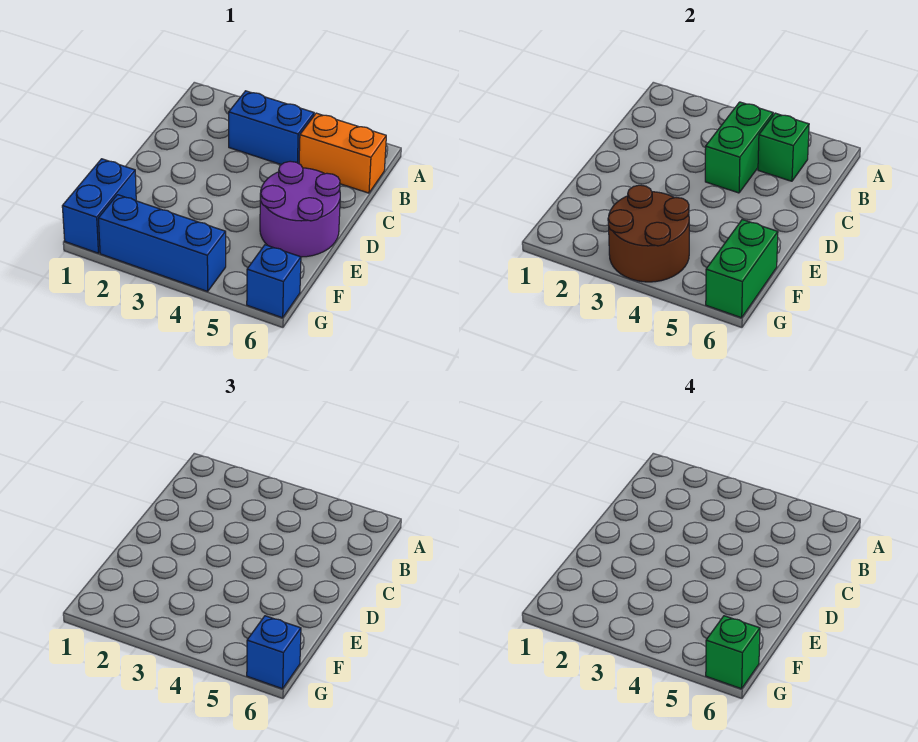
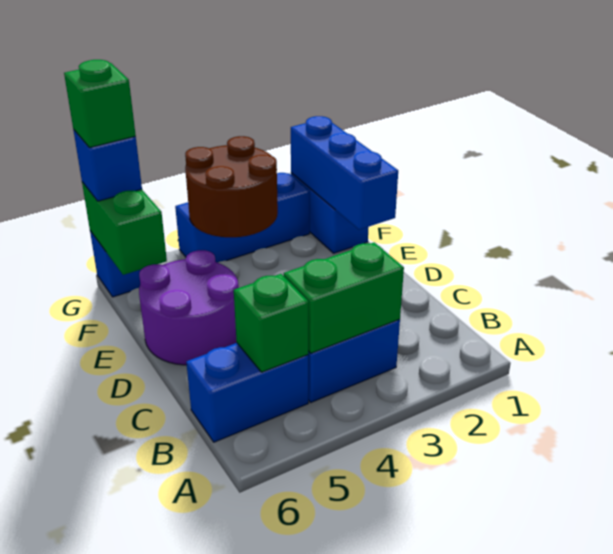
green 1x2 brick [705,102,773,193] -> green 1x2 brick turned to [284,242,404,353]
orange 1x2 brick [299,113,386,193] -> blue 1x2 brick [186,343,308,442]
none -> blue 1x3 brick [291,116,398,230]

